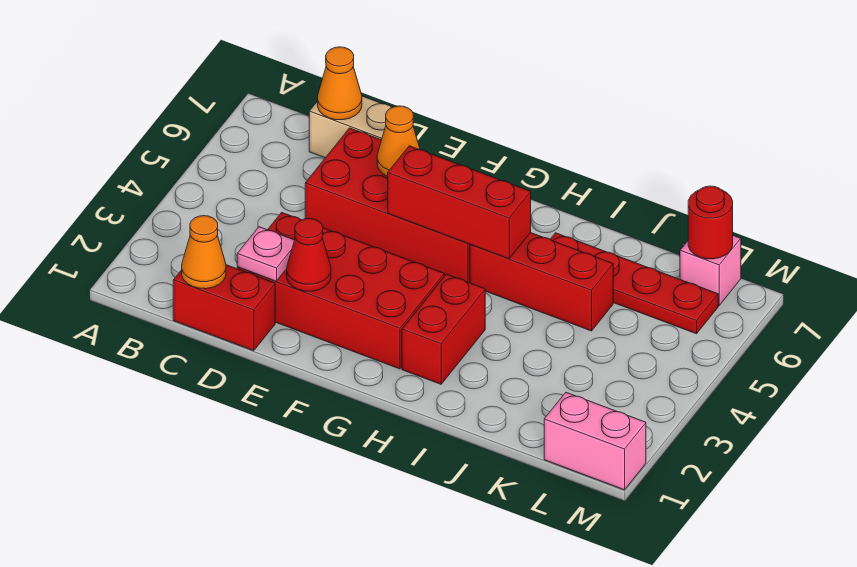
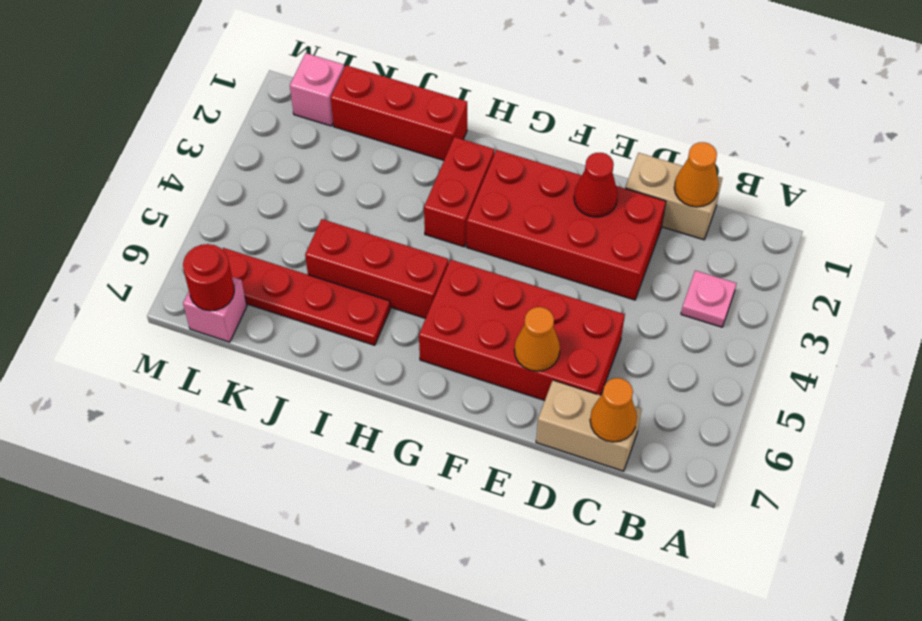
red 1x2 brick [173,265,275,351] -> tan 1x2 brick [625,153,722,240]
pink 1x1 plate [237,227,294,281] -> pink 1x1 plate moved to [681,270,737,327]
red 1x3 brick [388,146,531,259] -> red 1x3 brick moved to [331,65,467,160]
pink 1x2 brick [544,392,646,490] -> pink 1x1 brick [290,53,344,126]

